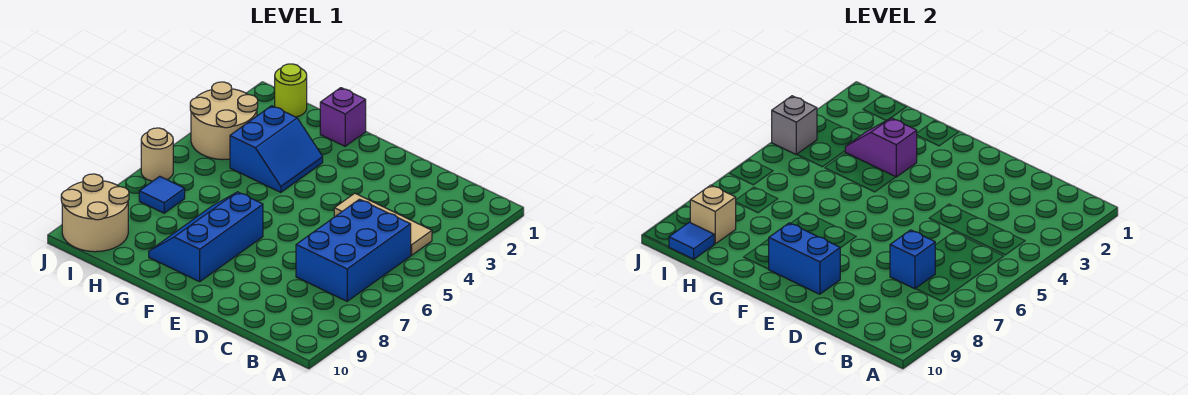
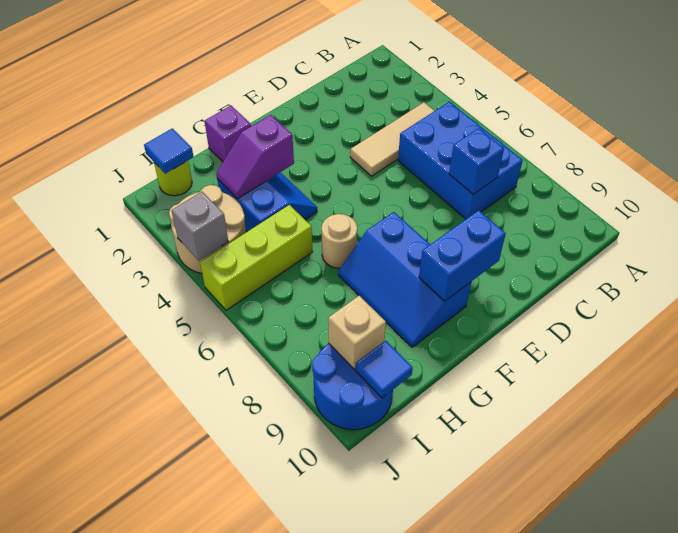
none -> lime 1x3 brick [200,205,313,310]
blue 1x1 tile [139,176,185,213] -> blue 1x1 tile moved to [144,129,193,174]
tan 2x2 round brick [61,174,129,252] -> blue 2x2 round brick [312,344,393,430]
tan 1x1 round brick [141,128,173,181] -> tan 1x1 round brick moved to [322,214,357,268]

